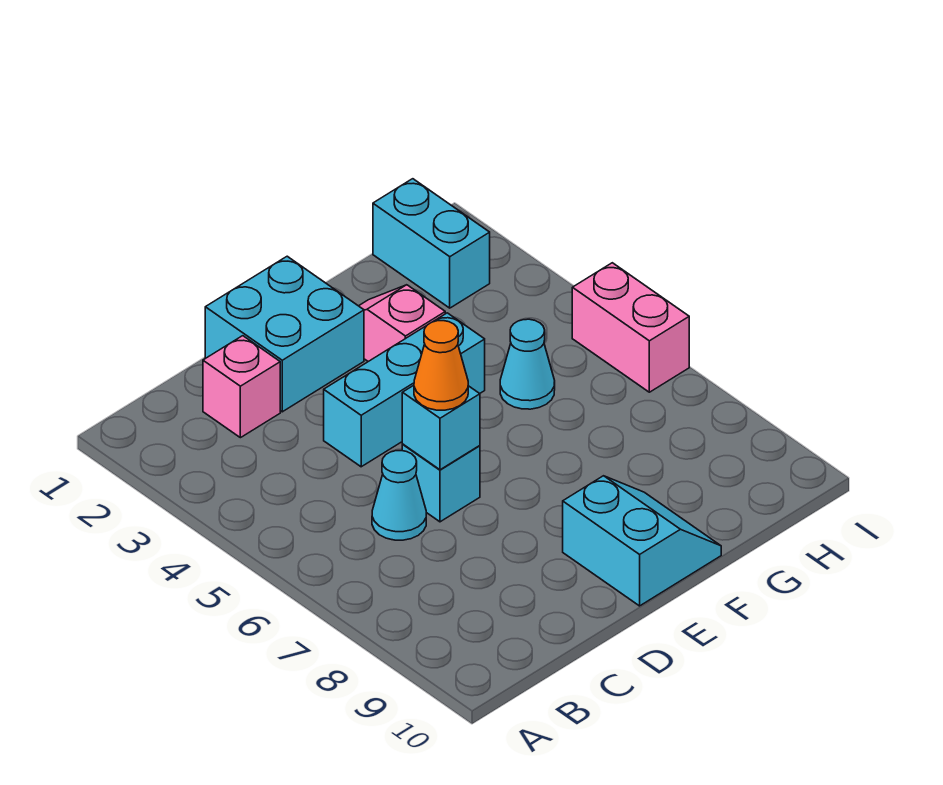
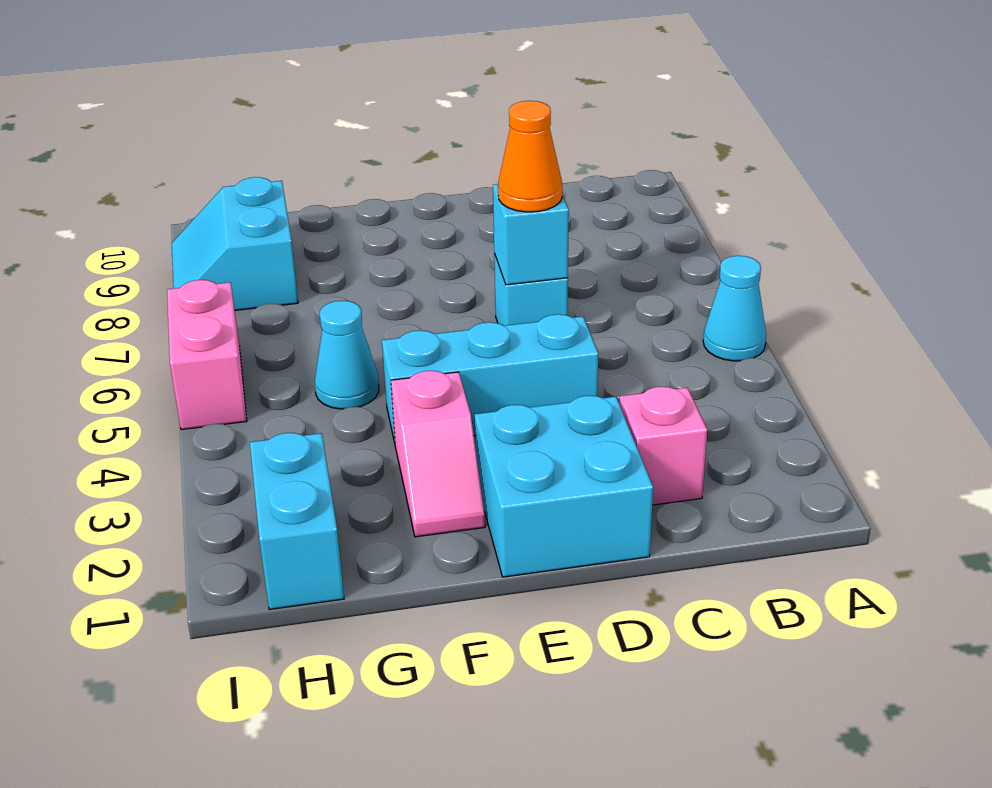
cyan 1x1 cone [372,451,426,540] -> cyan 1x1 cone moved to [703,256,766,361]
cyan 2x2 slope [563,476,721,606] -> cyan 2x2 slope moved to [172,177,298,310]

